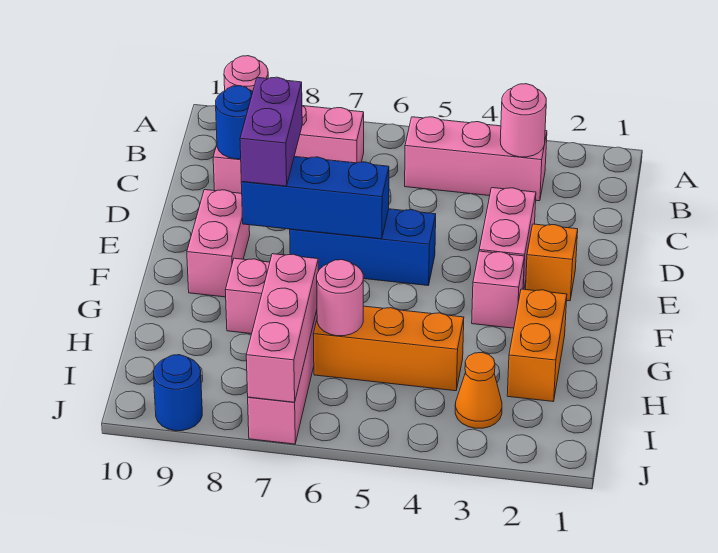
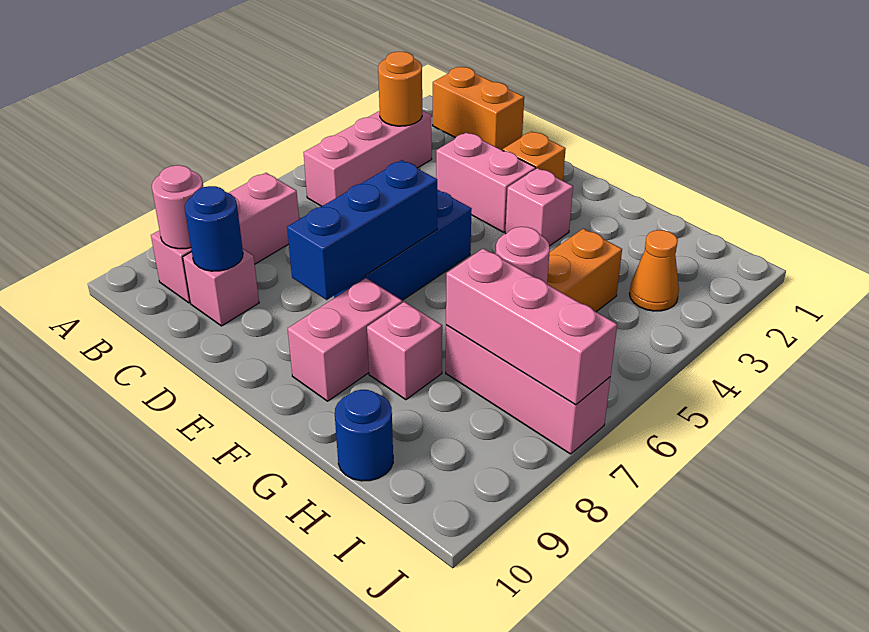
pink 1x1 round brick [500,84,546,157] -> orange 1x1 round brick [378,52,422,126]
purple 1x2 brick [240,77,302,186] -> none
pink 1x2 brick [187,190,250,297] -> pink 1x2 brick turned to [288,278,402,401]
orange 1x2 brick [507,289,567,402] -> orange 1x2 brick moved to [432,67,524,150]
blue 1x1 round brick [154,355,202,431] -> blue 1x1 round brick moved to [335,390,393,481]

